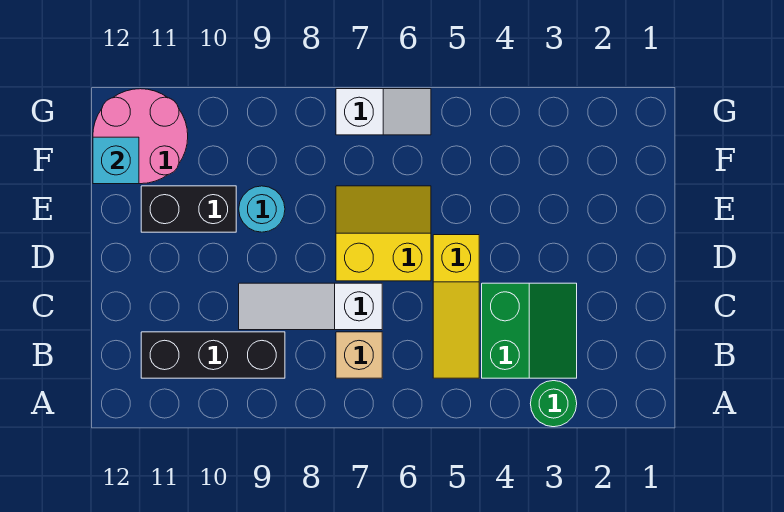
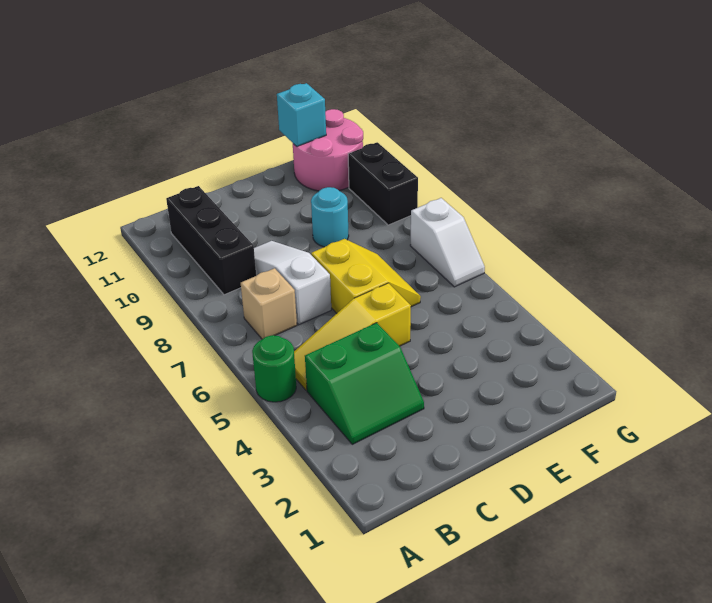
green 1x1 round brick [530,381,577,427] -> green 1x1 round brick moved to [252,335,296,402]
black 1x2 brick [141,186,236,232] -> black 1x2 brick moved to [348,142,418,225]

